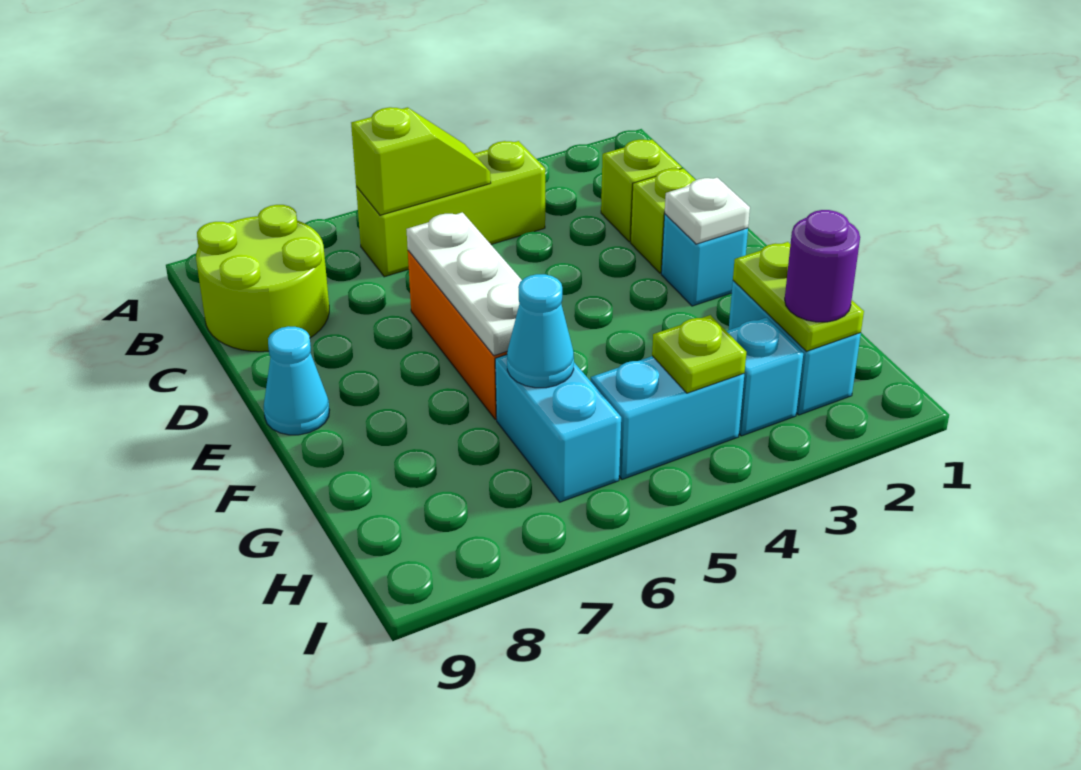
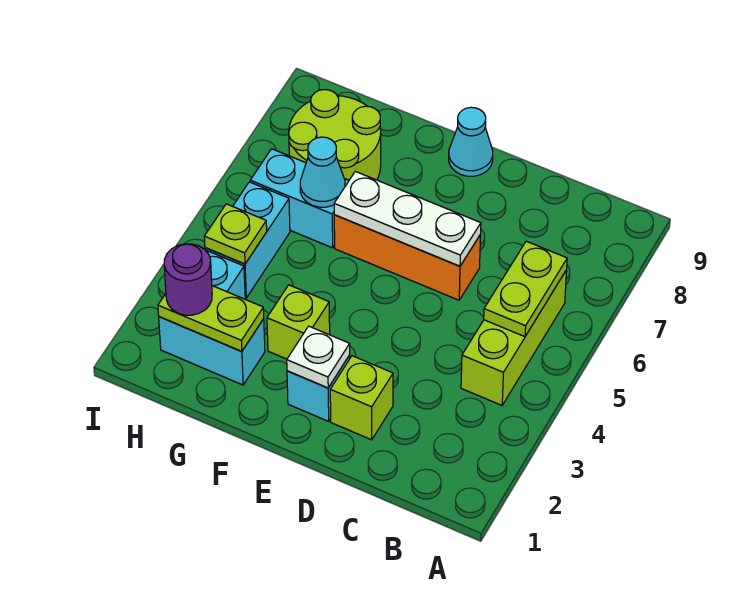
lime 1x2 slope [351,107,491,215] -> lime 1x2 plate [484,241,567,337]
lime 2x2 round brick [196,205,329,352] -> lime 2x2 round brick moved to [289,90,381,180]
lime 1x1 brick [601,140,682,242] -> lime 1x1 brick moved to [267,285,330,359]

